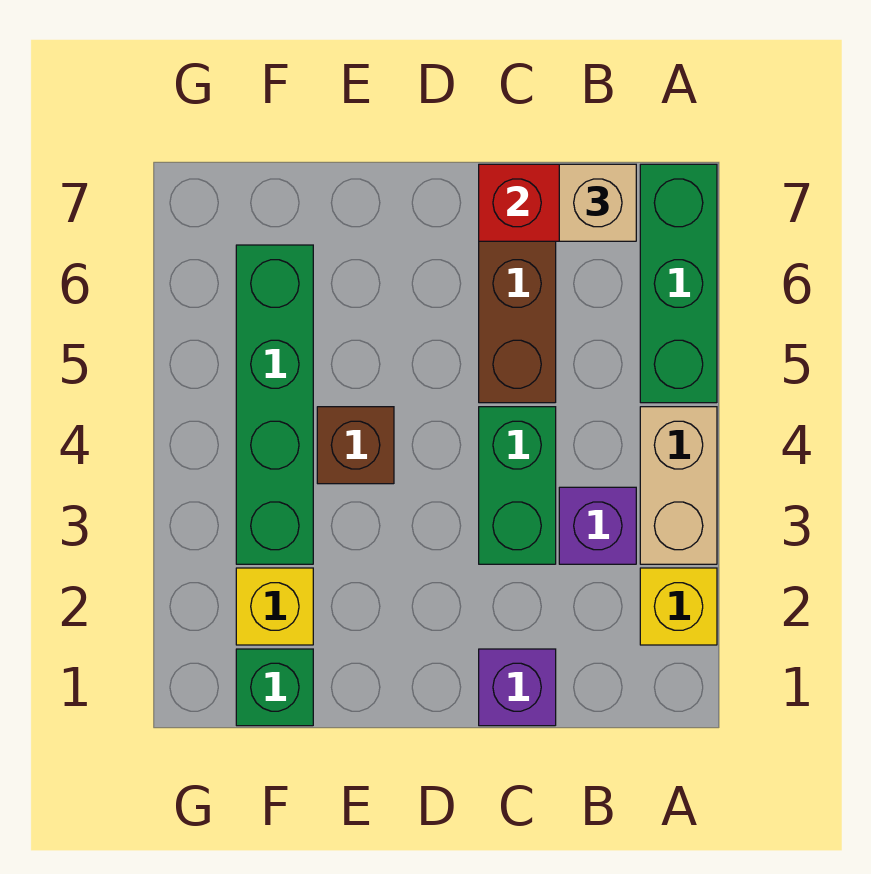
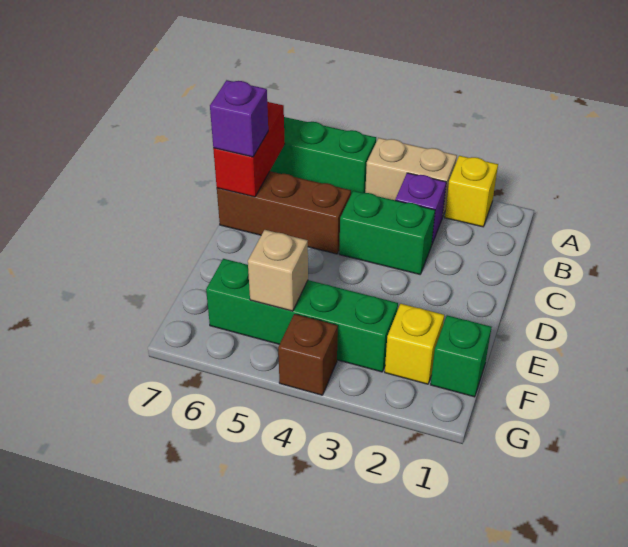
tan 1x1 brick [559,164,636,241] -> tan 1x1 brick moved to [248,230,308,311]
purple 1x1 brick [479,649,556,726] -> purple 1x1 brick moved to [210,80,268,157]
brown 1x1 brick [317,407,394,484] -> brown 1x1 brick moved to [278,314,338,395]

